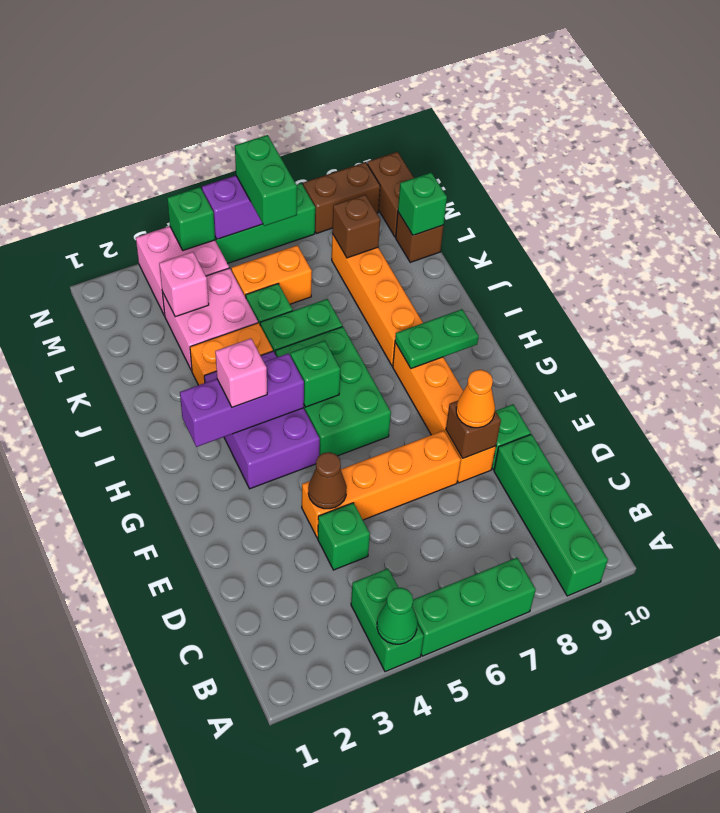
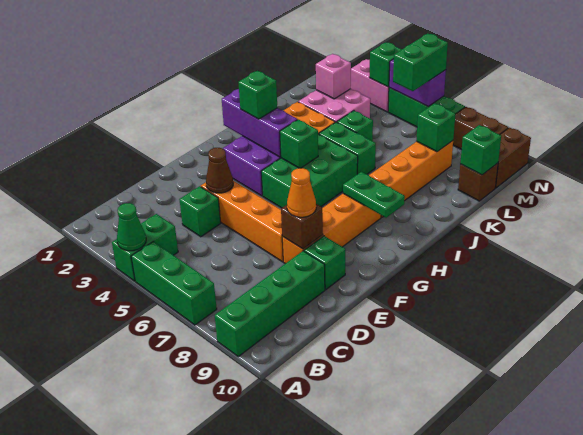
pink 1x1 brick [215,339,267,407] -> green 1x1 brick [238,71,277,119]
orange 1x2 brick [231,245,312,304] -> none
brown 1x1 brick [332,195,380,258] -> green 1x1 brick [416,103,455,152]
pink 2x2 brick [136,226,229,316] -> pink 1x2 brick [351,59,389,112]

